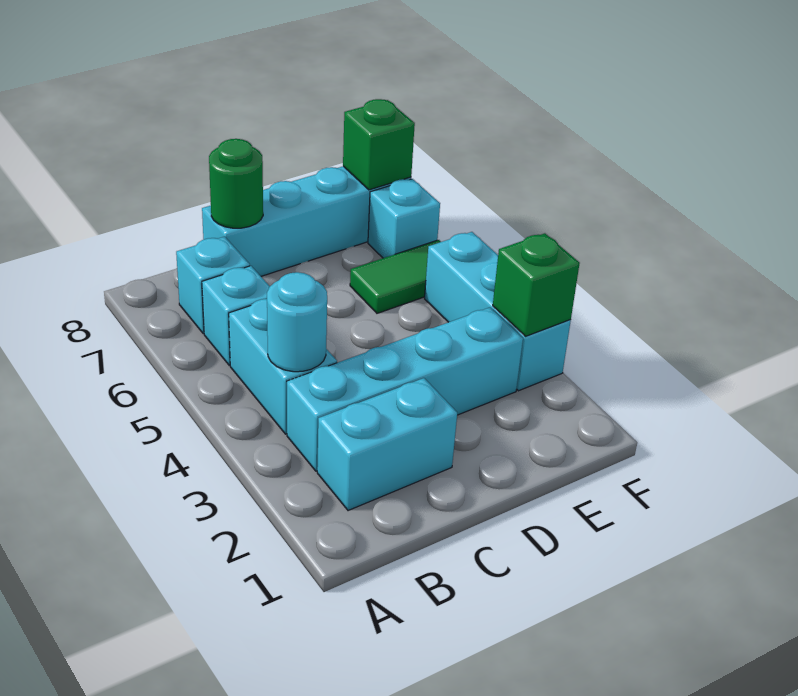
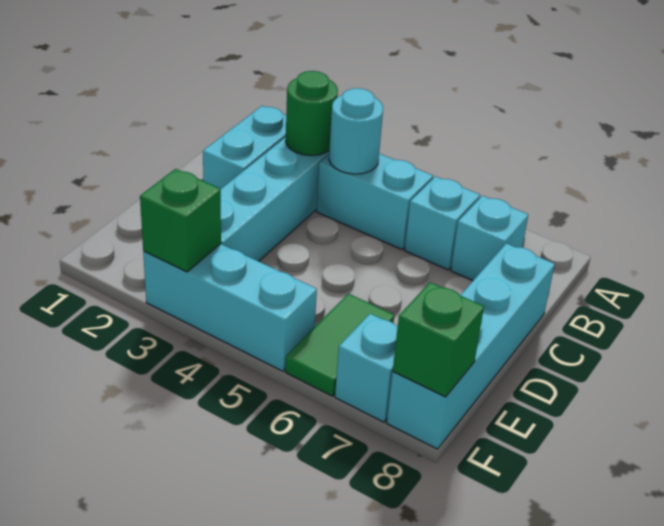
green 1x1 round brick [209,139,263,228] -> green 1x1 round brick moved to [286,71,338,156]

